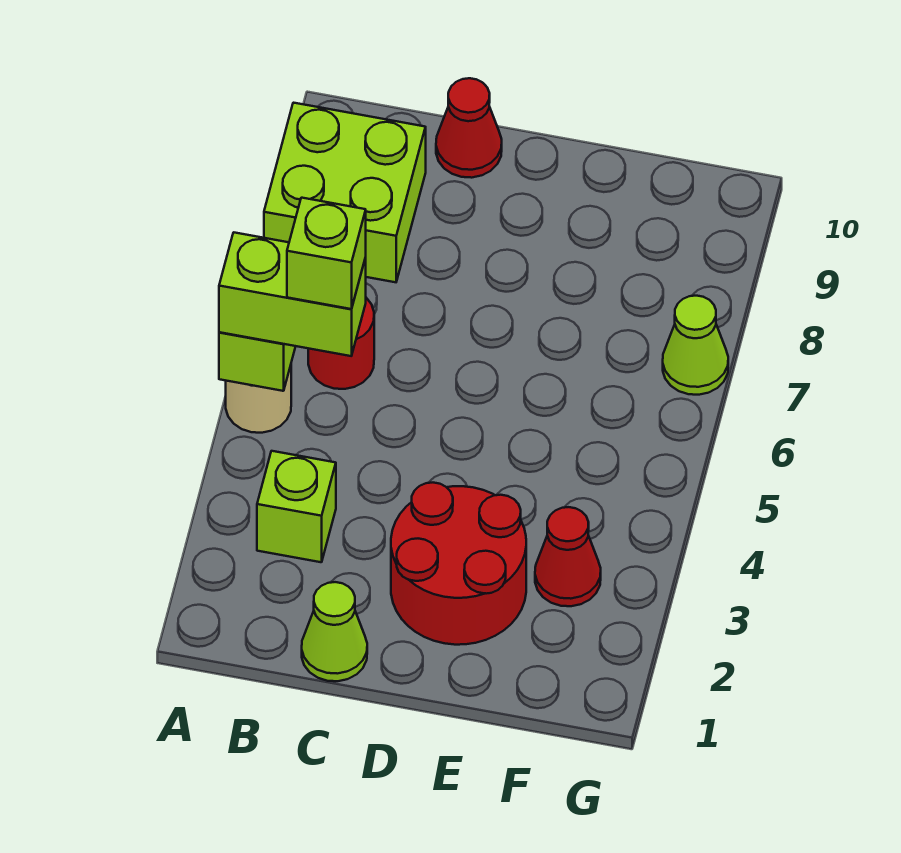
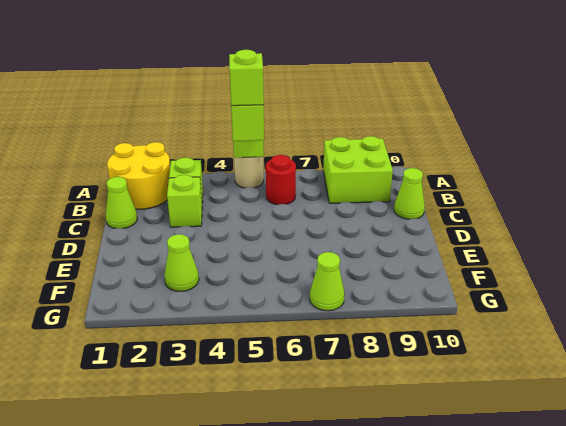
none -> yellow 2x2 round brick [107,142,170,209]
none -> lime 1x1 brick [167,175,202,227]
red 1x1 cone [436,78,502,178] -> lime 1x1 cone [394,168,425,219]
red 2x2 round brick [391,483,526,645] -> none
red 1x1 cone [535,507,601,606] -> lime 1x1 cone [164,234,199,291]

